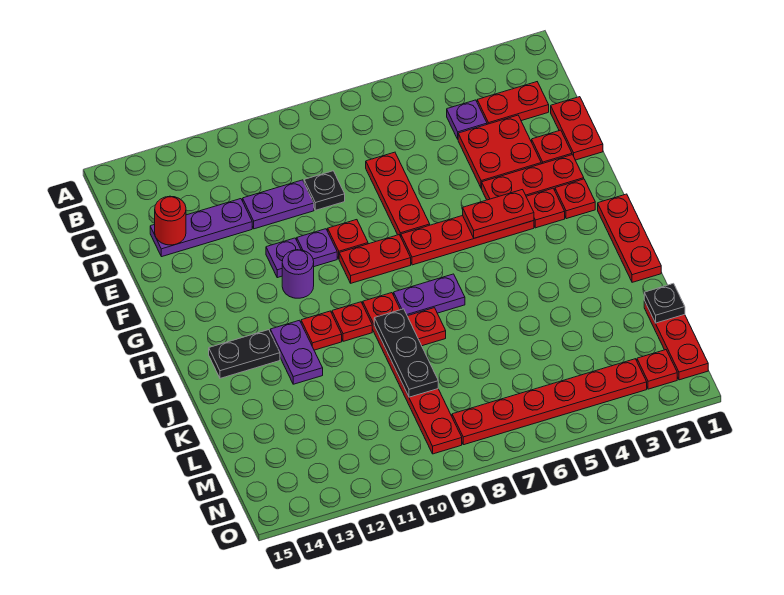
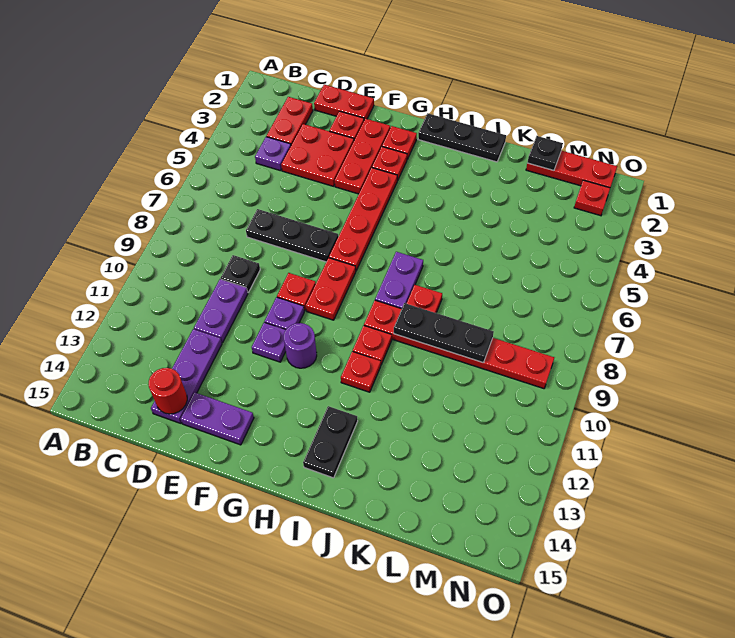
red 1x3 plate [366,152,430,237] -> black 1x3 plate [246,209,338,262]
red 1x2 plate [463,190,534,238] -> none
red 1x3 plate [598,194,661,282] -> black 1x3 plate [418,113,506,162]
purple 1x2 plate [270,320,323,384] -> purple 1x2 plate moved to [181,392,254,445]
red 1x6 plate [452,359,647,445] -> none

